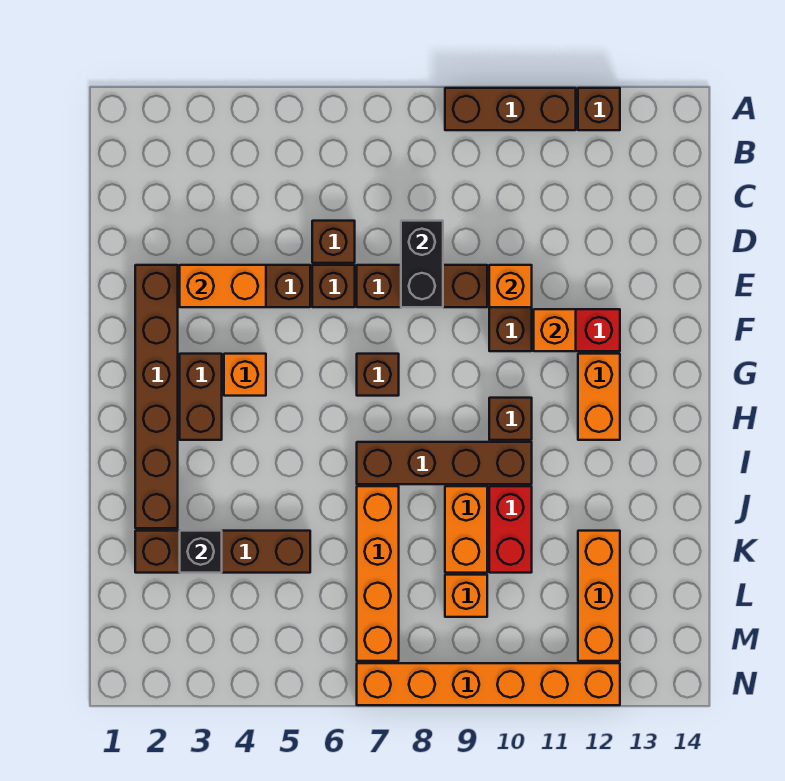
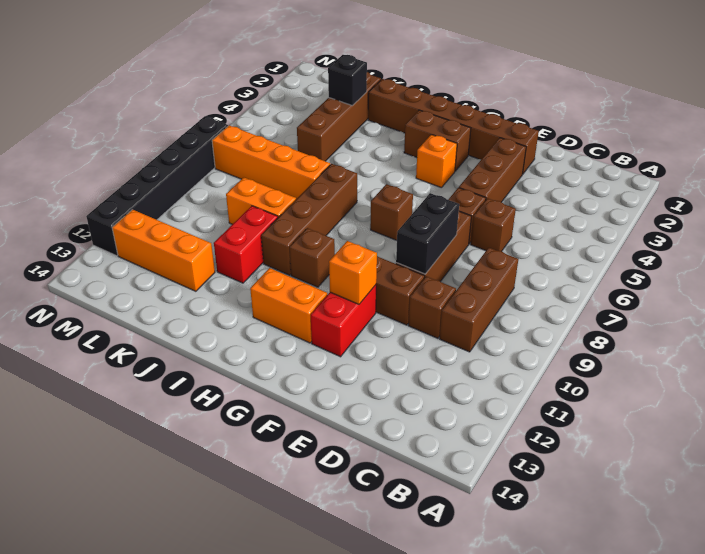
brown 1x3 brick [445,88,576,130] -> brown 1x3 brick moved to [440,248,518,352]
brown 1x1 brick [578,88,620,130] -> brown 1x1 brick moved to [408,276,456,338]
black 1x2 brick [401,221,443,307] -> black 1x2 brick turned to [396,193,459,274]
orange 1x2 brick [180,265,266,307] -> none
orange 1x1 brick [489,265,532,307] -> none
red 1x2 brick [489,486,532,573] -> red 1x2 brick turned to [214,206,278,283]
orange 1x1 brick [445,575,487,617] -> none
orange 1x6 brick [357,663,620,705] -> black 1x6 brick [86,116,228,256]

